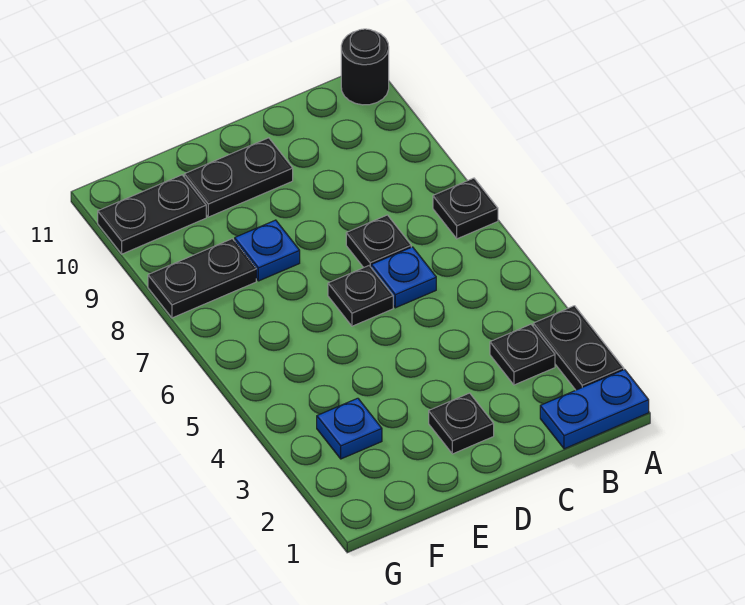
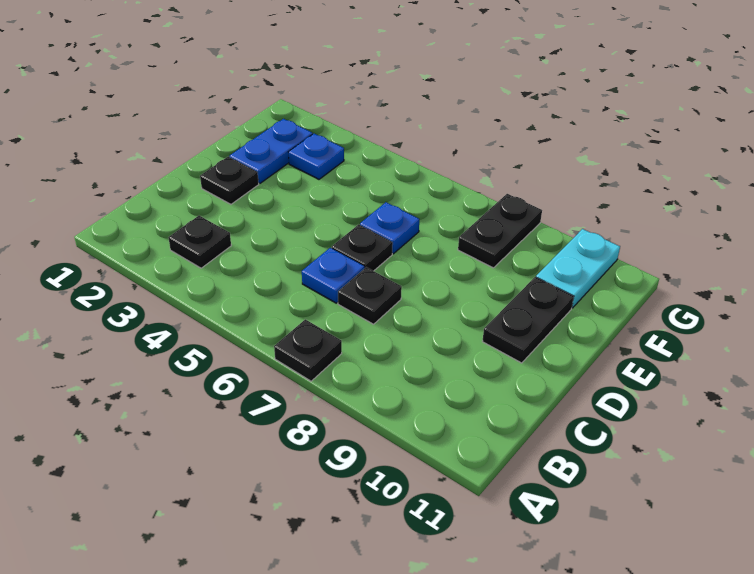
blue 1x2 plate [540,370,649,449] -> blue 1x2 plate moved to [230,119,313,183]
black 1x2 plate [533,306,624,390] -> none
black 1x1 round brick [341,29,389,105] -> none
blue 1x1 plate [235,220,300,281] -> blue 1x1 plate moved to [360,202,419,254]
black 1x2 plate [98,175,206,254] -> cyan 1x2 plate [536,229,620,308]

